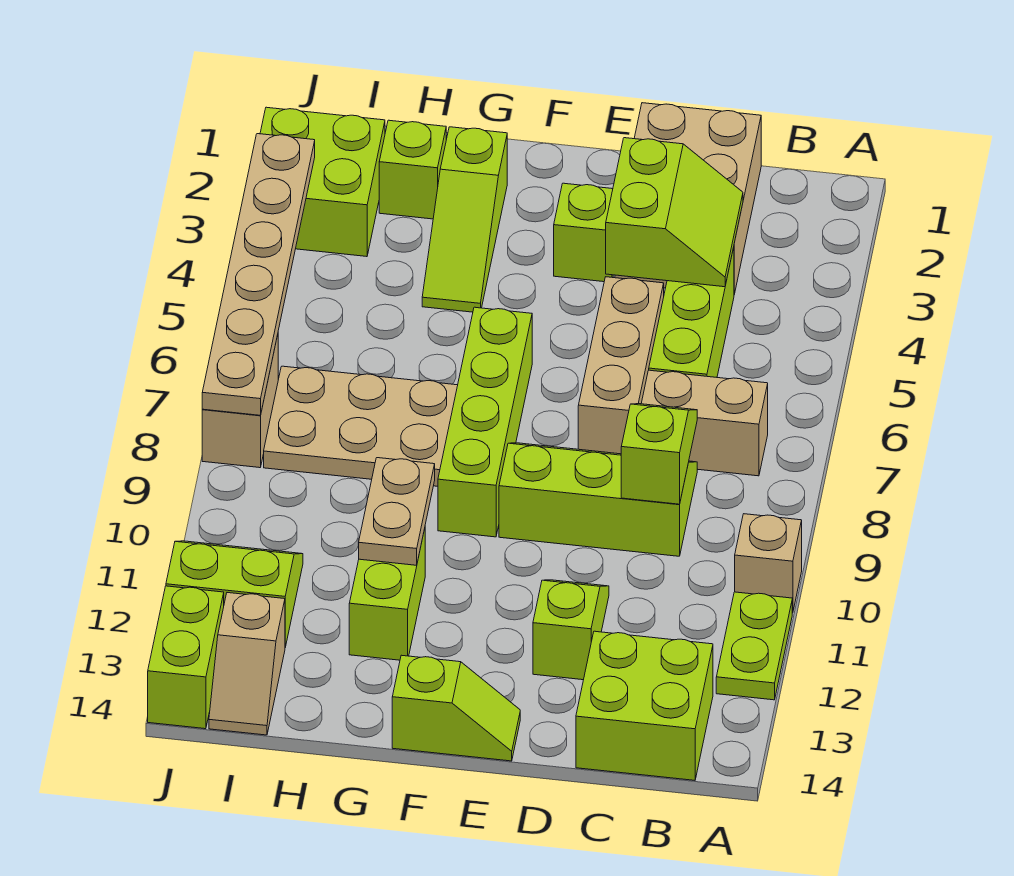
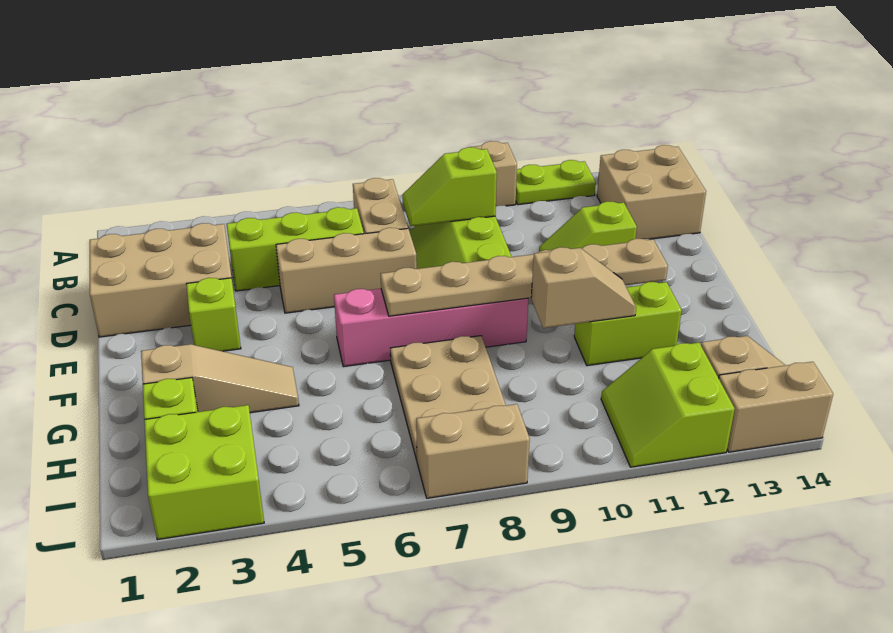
lime 2x2 brick [576,631,713,780] -> tan 2x2 brick [597,145,706,239]
lime 2x2 slope [606,138,743,287] -> none
lime 1x2 slope [392,655,520,761] -> none
lime 1x4 brick [438,307,532,537] -> pink 1x4 brick [334,289,528,367]
lime 1x3 slope [422,127,507,312] -> tan 1x3 slope [141,344,299,413]
tan 1x2 plate [359,458,435,565] -> tan 1x2 slope [531,247,636,328]
tan 1x6 plate [202,134,315,415] -> tan 1x6 plate moved to [381,239,668,316]
lime 1x2 brick [148,586,224,729] -> tan 1x2 brick [719,362,833,452]

